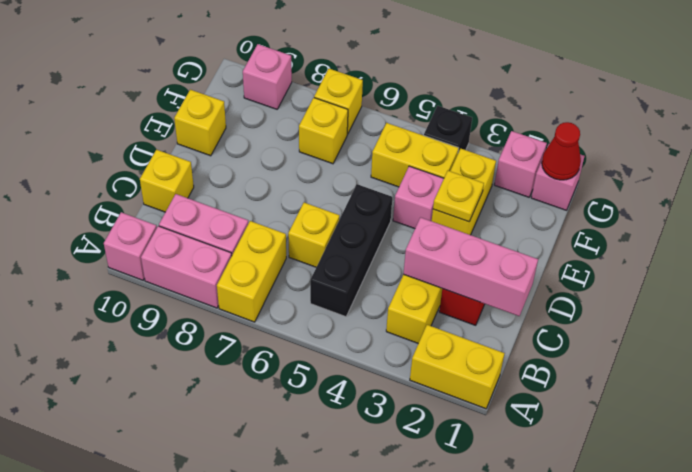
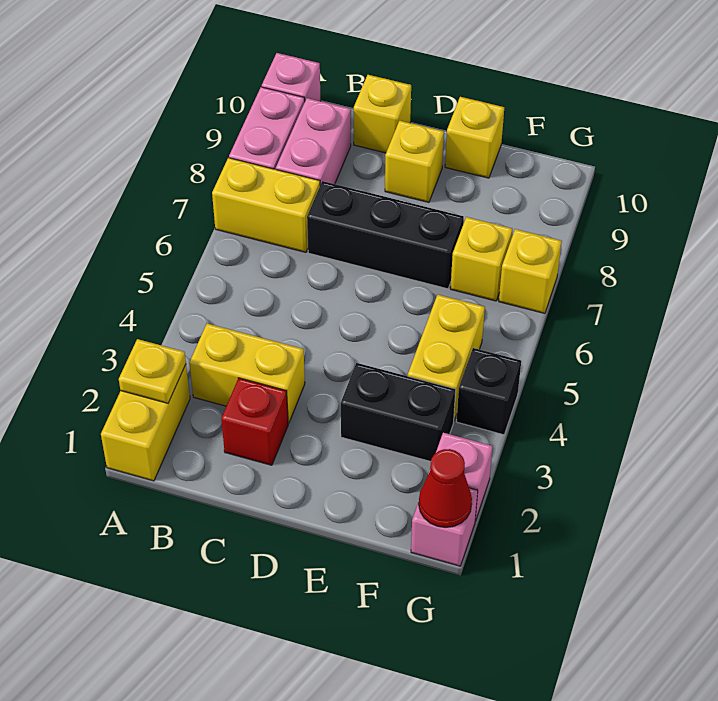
black 1x3 brick [310,184,392,317] -> black 1x3 brick moved to [307,181,464,289]
pink 1x3 brick [403,217,538,316] -> none
yellow 1x1 brick [288,202,340,267] -> yellow 1x1 brick moved to [385,121,444,202]
yellow 1x2 brick [432,149,496,235] -> black 1x2 brick [341,363,456,461]
yellow 1x1 plate [433,171,484,222] -> yellow 1x1 plate moved to [119,339,186,403]
pink 1x1 brick [393,166,444,229] -> none
pink 1x1 brick [243,44,292,109] -> none

